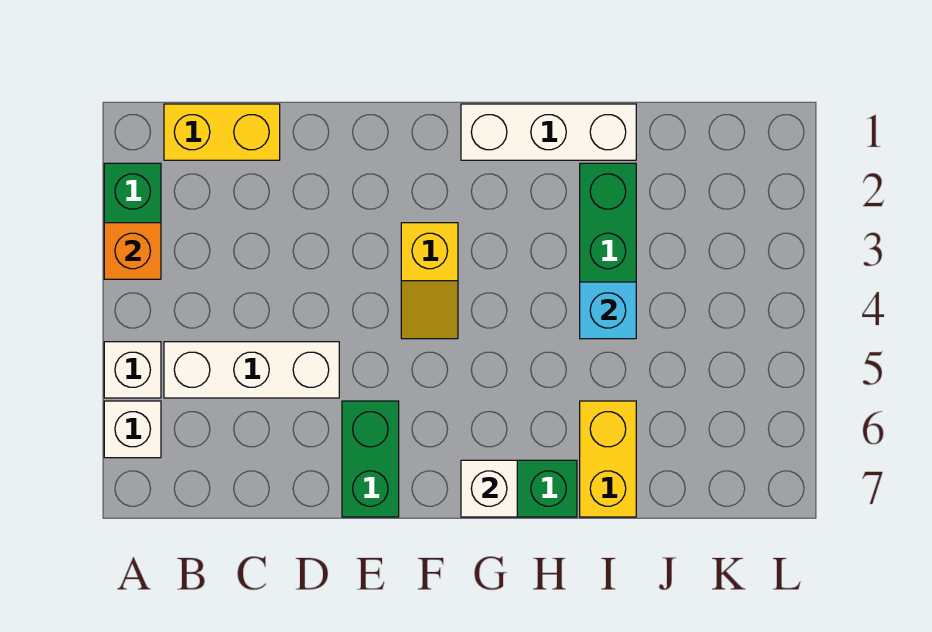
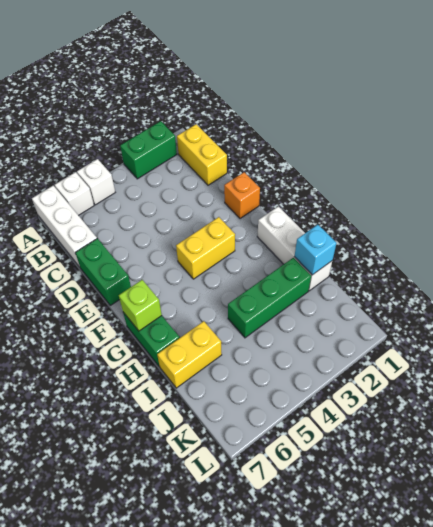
orange 1x1 brick [104,223,161,279] -> orange 1x1 brick moved to [224,172,260,218]
white 1x3 brick [164,342,339,398] -> white 1x3 brick moved to [32,186,97,267]
green 1x2 brick [342,401,399,517] -> green 1x2 brick turned to [75,238,131,306]
yellow 1x2 slope [401,223,458,339] -> yellow 1x2 brick [176,217,235,279]
white 1x1 brick [461,460,517,517] -> lime 1x1 brick [119,280,162,331]
cyan 1x1 brick [580,282,636,339] -> cyan 1x1 brick moved to [294,225,337,275]

